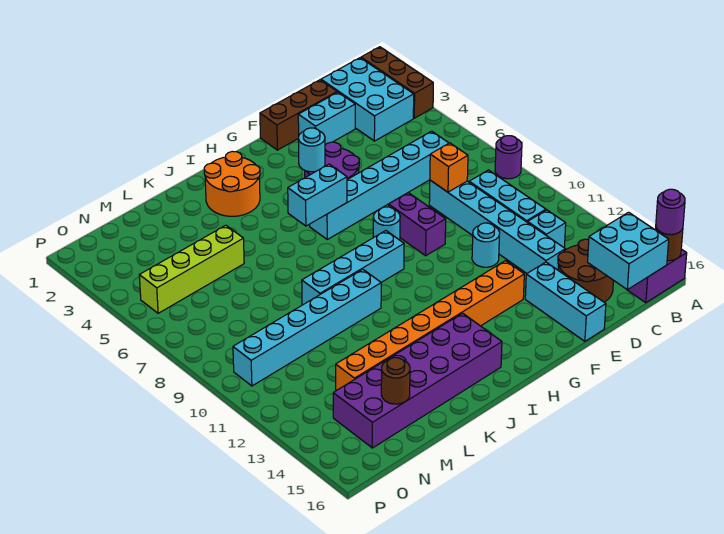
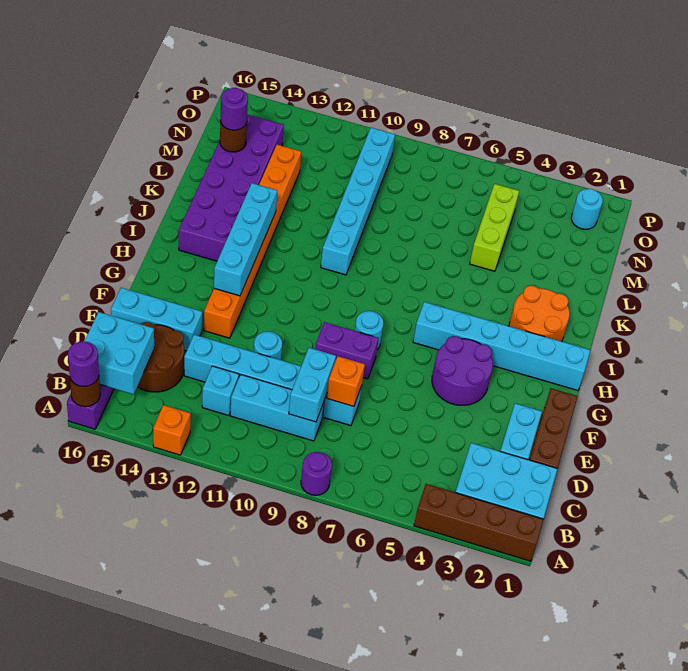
brown 1x3 brick [361,47,433,118] -> brown 1x4 brick [414,484,543,561]
none -> orange 1x1 brick [153,405,191,455]
cyan 1x6 brick [310,131,448,239] -> cyan 1x6 brick turned to [413,302,590,391]
cyan 1x1 round brick [298,128,325,172] -> cyan 1x1 round brick moved to [571,189,603,230]
cyan 1x2 brick [288,164,347,226] -> cyan 1x2 brick moved to [289,348,336,422]
cyan 1x4 brick [302,231,404,305] -> cyan 1x4 brick moved to [214,183,277,296]
lime 1x4 brick [139,225,244,313] -> lime 1x3 brick [470,184,519,271]
none -> purple 1x1 round brick [220,88,248,130]

